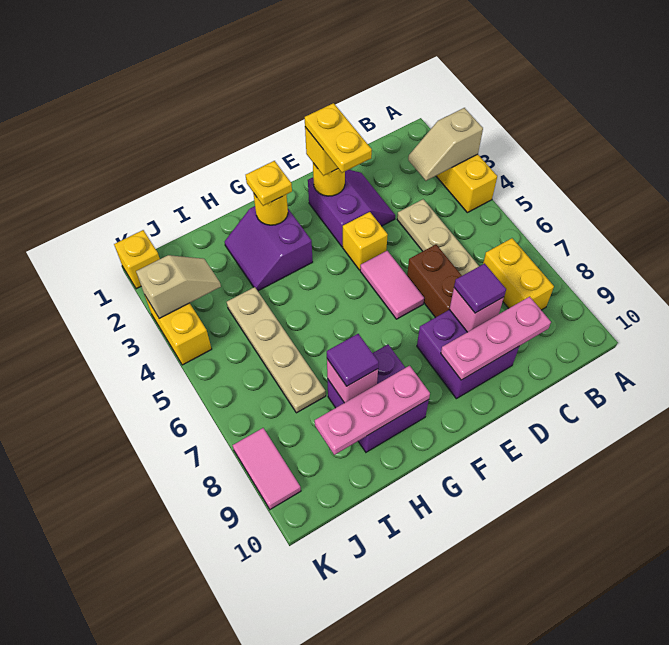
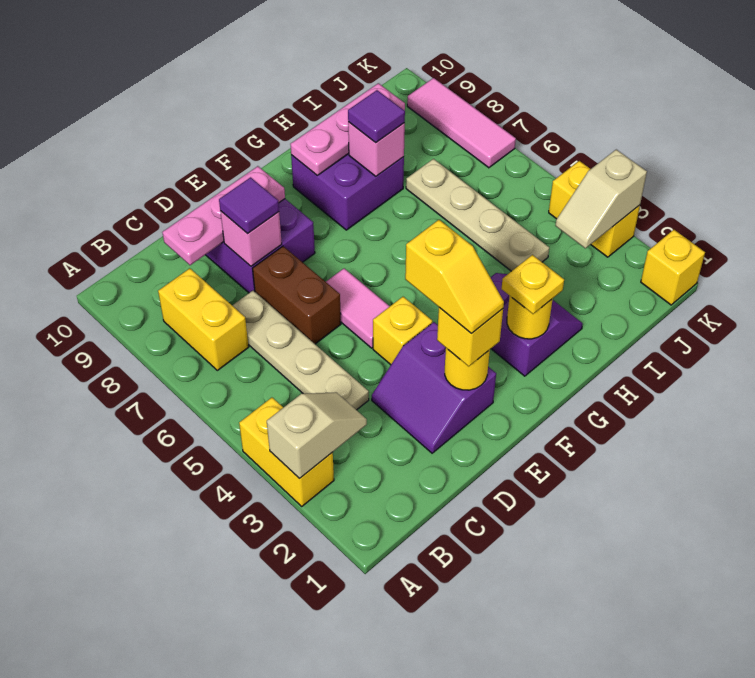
yellow 1x2 plate [305,103,372,173] -> yellow 1x2 slope [405,220,504,333]
pink 1x2 tile [233,428,301,509] -> pink 1x3 tile [407,78,516,168]

